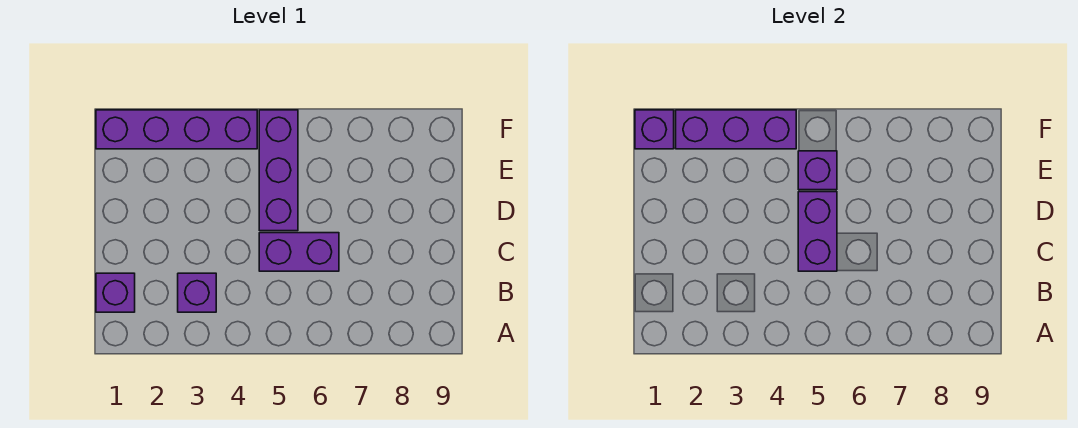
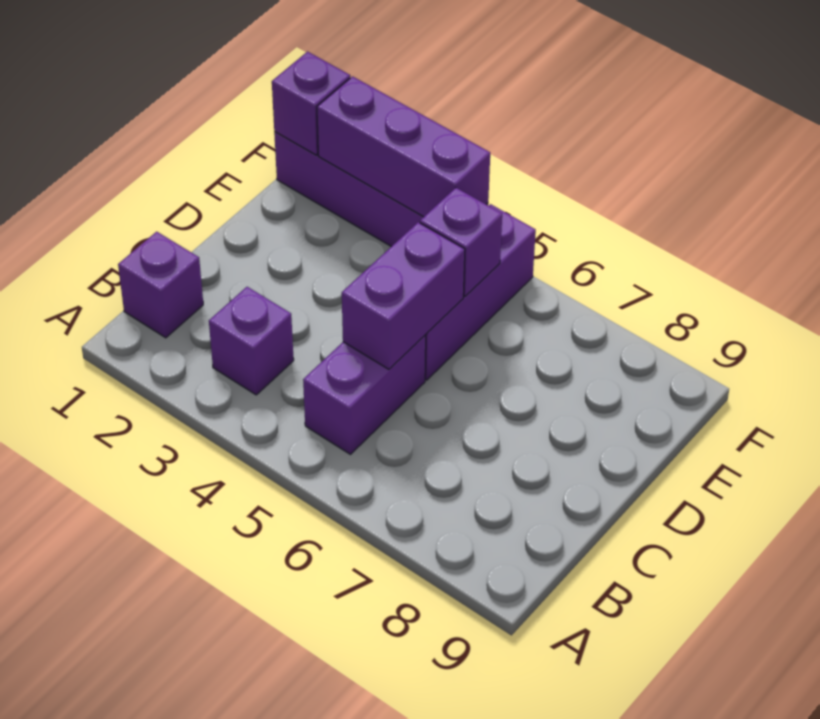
purple 1x2 brick [259,233,339,271] -> purple 1x2 brick turned to [303,335,426,454]

